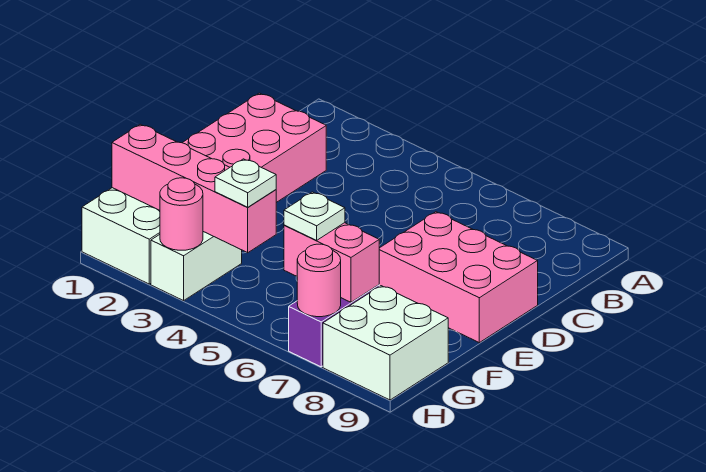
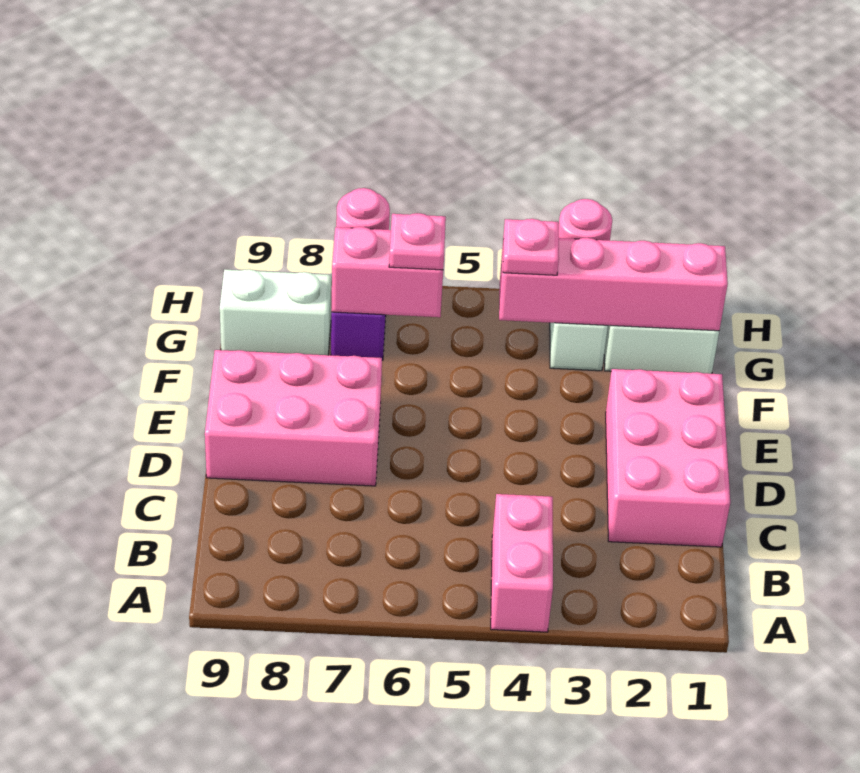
none -> pink 1x2 brick [491,494,553,632]
white 1x1 plate [215,159,276,207] -> pink 1x1 plate [503,219,559,275]
white 1x1 plate [284,192,345,240] -> pink 1x1 plate [389,213,446,270]
white 2x2 brick [323,286,448,400] -> white 1x2 brick [220,269,332,355]

